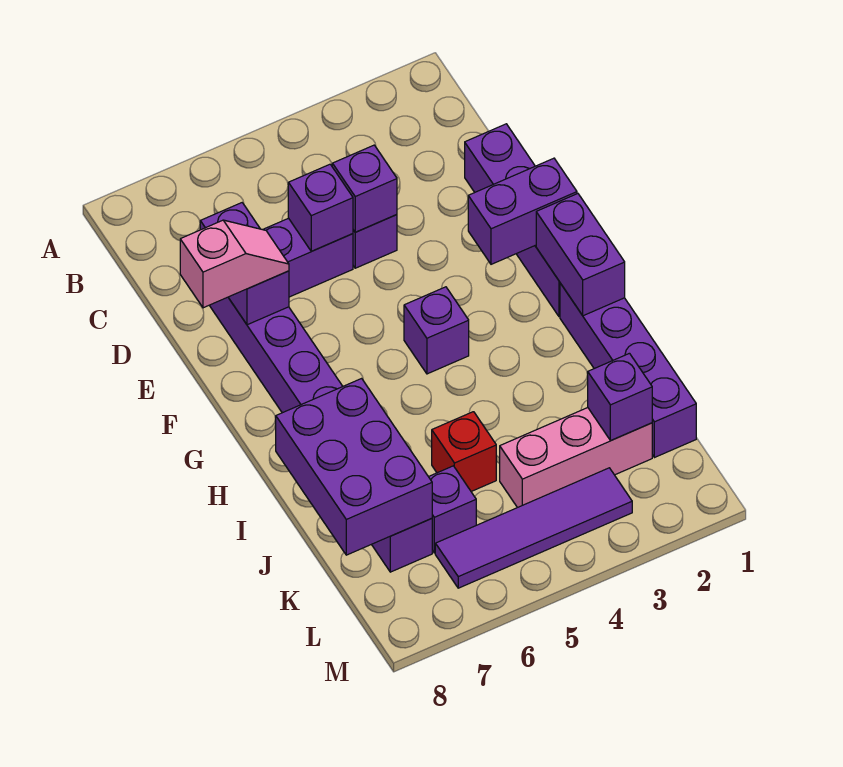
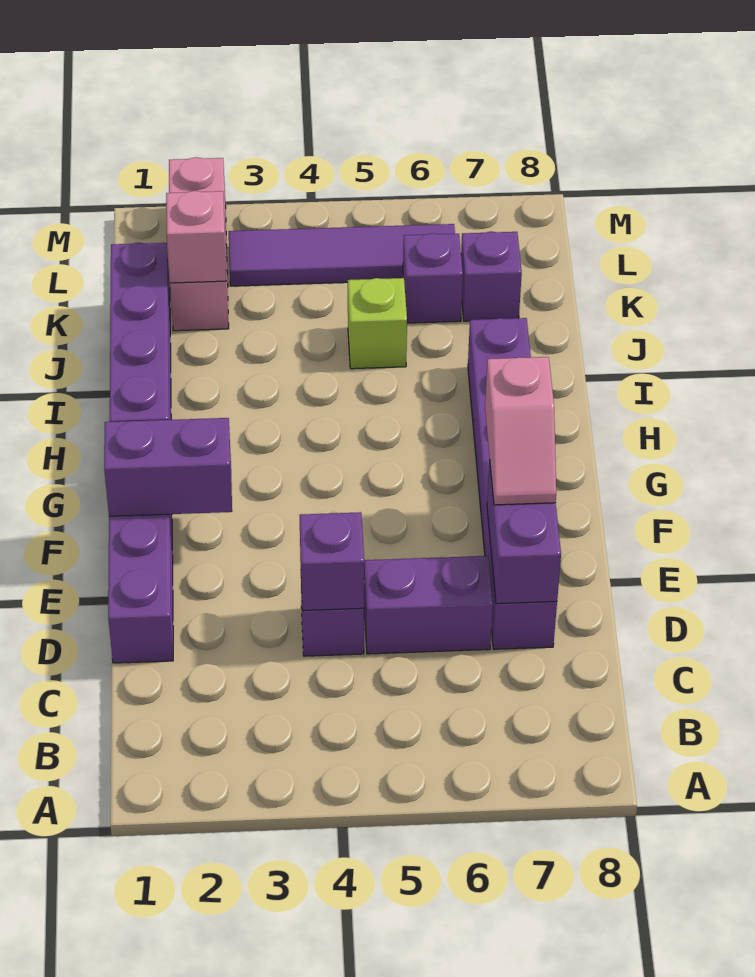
purple 1x1 brick [288,164,353,251] -> none
pink 1x2 slope [180,220,289,308] -> pink 1x2 slope turned to [485,357,556,505]
purple 1x2 brick [536,194,625,316] -> none
purple 1x1 brick [404,287,469,374] -> none
purple 2x3 brick [276,379,432,555] -> none
red 1x1 brick [432,412,496,491] -> lime 1x1 brick [348,278,407,369]
pink 1x3 brick [500,408,652,508] -> pink 1x3 brick turned to [169,157,229,331]
purple 1x1 brick [588,353,652,441] -> pink 1x1 brick [166,191,226,283]

